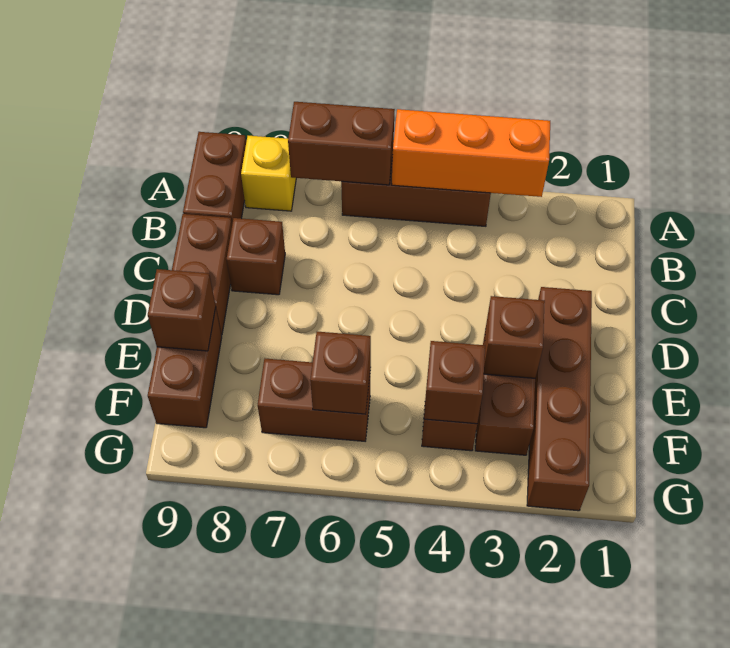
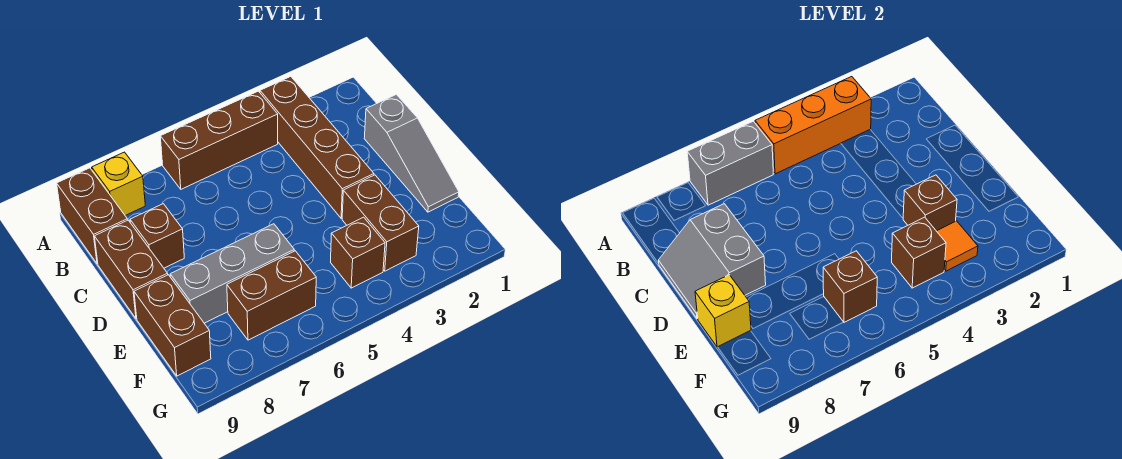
brown 1x2 brick [288,102,395,185] -> grey 1x2 brick [687,121,773,205]
none -> grey 1x3 slope [364,94,459,212]
none -> grey 2x2 slope [659,204,766,319]
brown 1x4 brick [527,287,592,511] -> brown 1x4 brick moved to [260,77,374,218]
none -> grey 1x3 brick [170,224,294,323]
brown 1x1 brick [148,269,216,351] -> yellow 1x1 brick [695,275,751,347]
none -> orange 1x1 tile [937,221,978,271]

